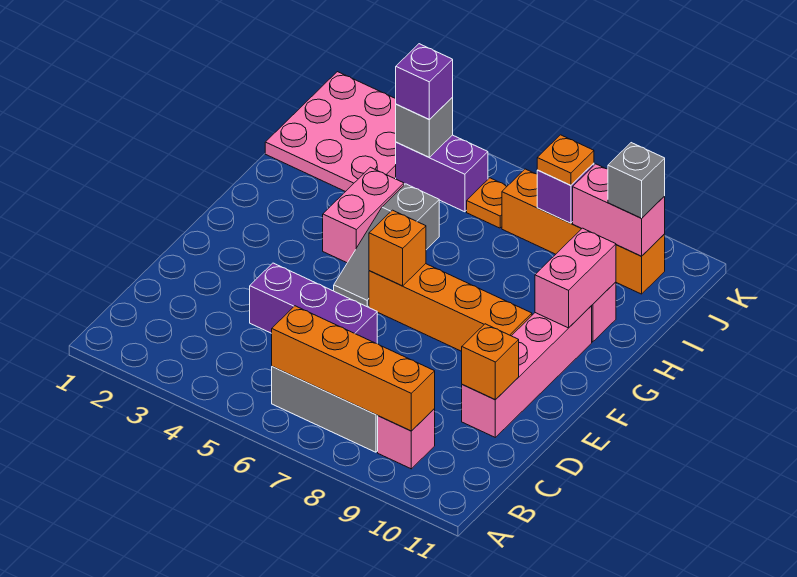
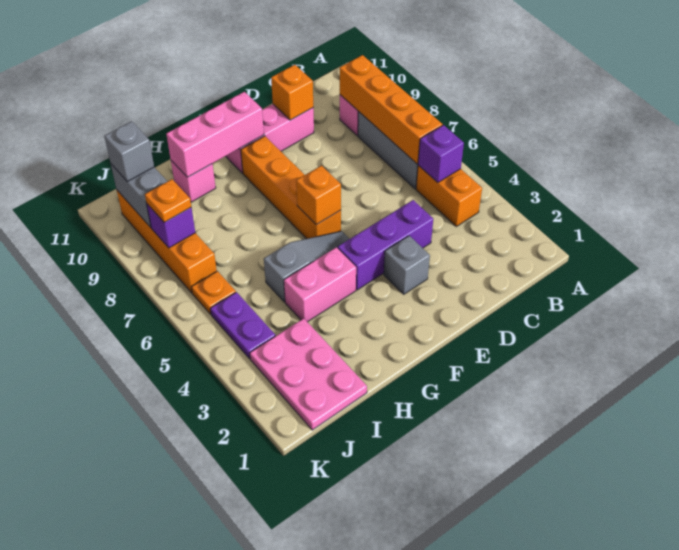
none -> orange 1x2 brick [416,165,482,226]
purple 1x3 brick [250,263,377,344] -> purple 1x3 brick turned to [338,200,433,290]
pink 1x4 brick [462,306,592,437] -> pink 1x3 brick [226,104,314,173]
pink 1x2 brick [535,228,616,328] -> pink 1x3 brick [166,92,264,177]
pink 3x3 plate [265,72,396,192] -> pink 2x3 plate [250,318,367,430]
purple 1x2 brick [396,135,488,212] -> purple 1x2 plate [210,292,275,359]
grey 1x1 brick [396,97,453,157] -> grey 1x1 brick moved to [384,236,430,294]
purple 1x1 brick [396,44,453,120] -> purple 1x1 brick moved to [418,125,464,182]
pink 1x2 brick [573,164,665,256] -> grey 1x2 brick [111,164,167,227]

